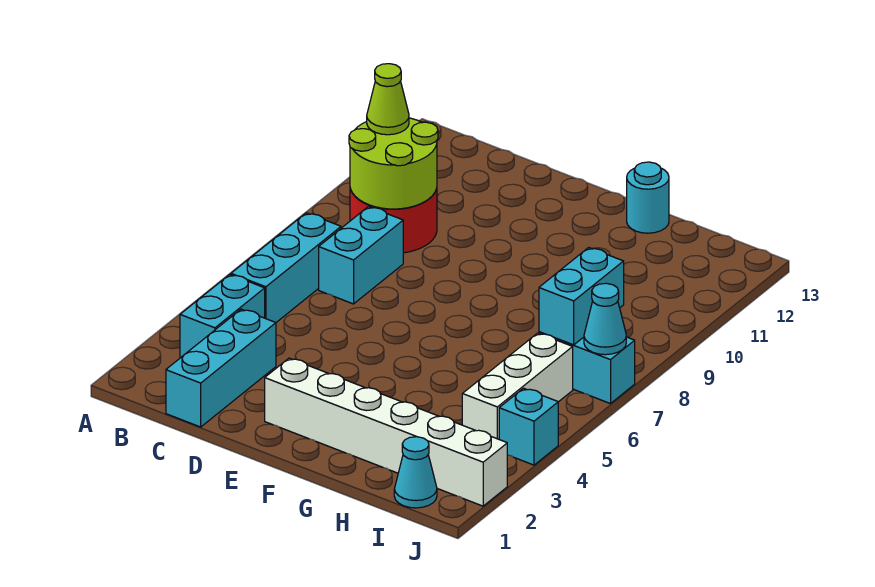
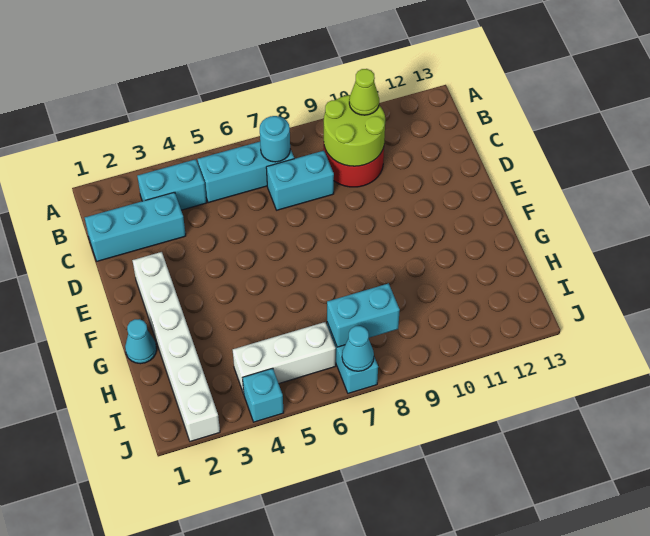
cyan 1x1 round brick [627,162,669,233] -> cyan 1x1 round brick moved to [260,116,290,162]
cyan 1x1 cone [394,437,437,508] -> cyan 1x1 cone moved to [125,319,157,364]

